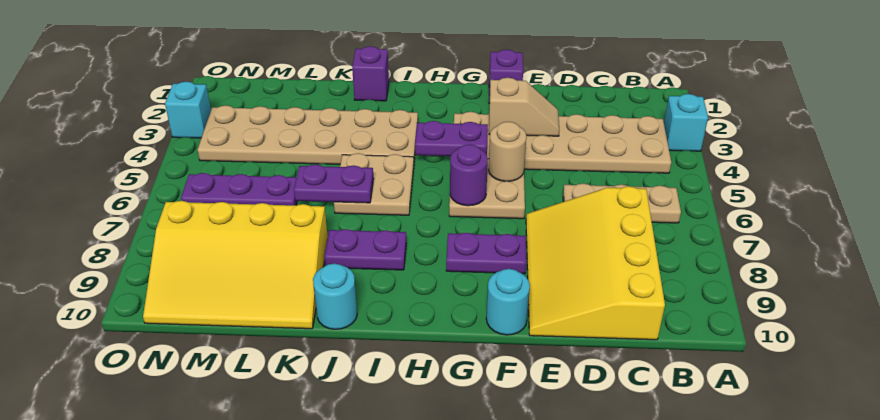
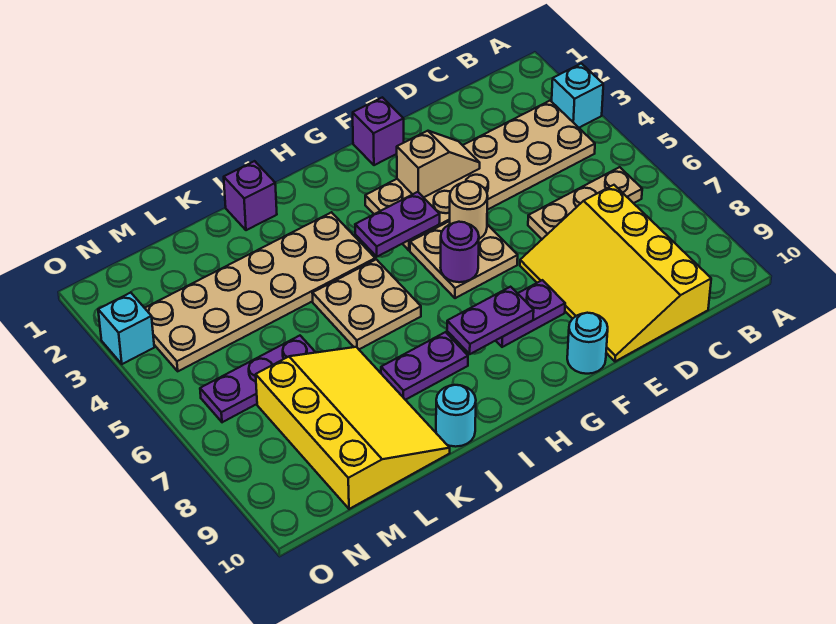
purple 1x2 plate [294,164,374,203] -> purple 1x2 plate moved to [447,287,534,354]
yellow 3x4 slope [143,201,328,329] -> yellow 3x4 slope turned to [256,347,450,509]

